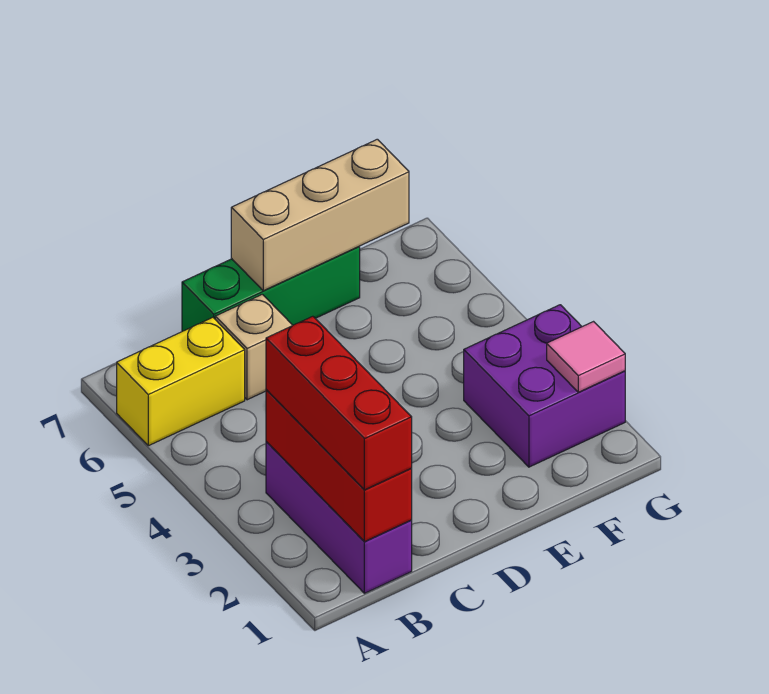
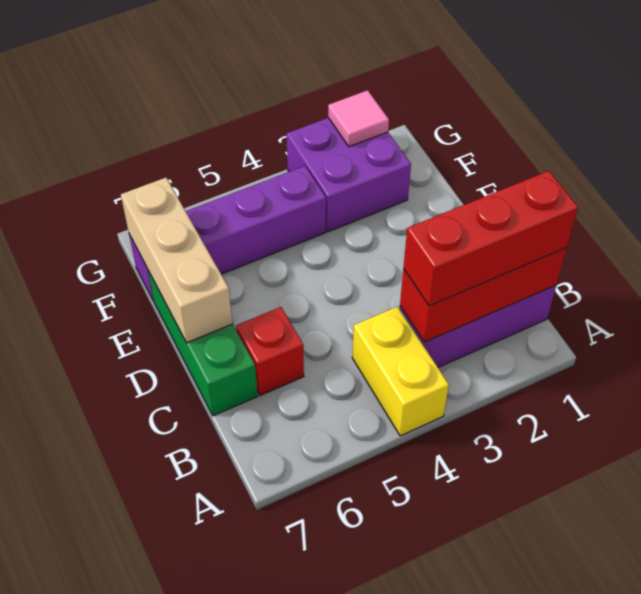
yellow 1x2 brick [117,317,245,446] -> yellow 1x2 brick moved to [352,307,449,436]
tan 1x1 brick [215,294,293,400] -> red 1x1 brick [236,307,304,395]
none -> purple 1x4 brick [129,166,326,301]

